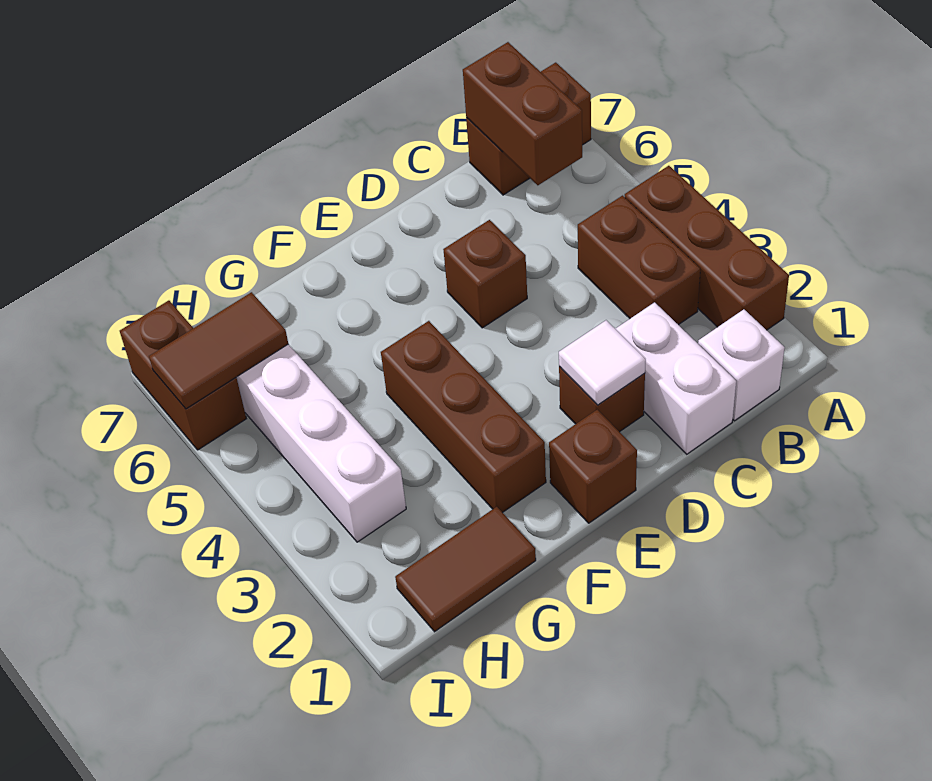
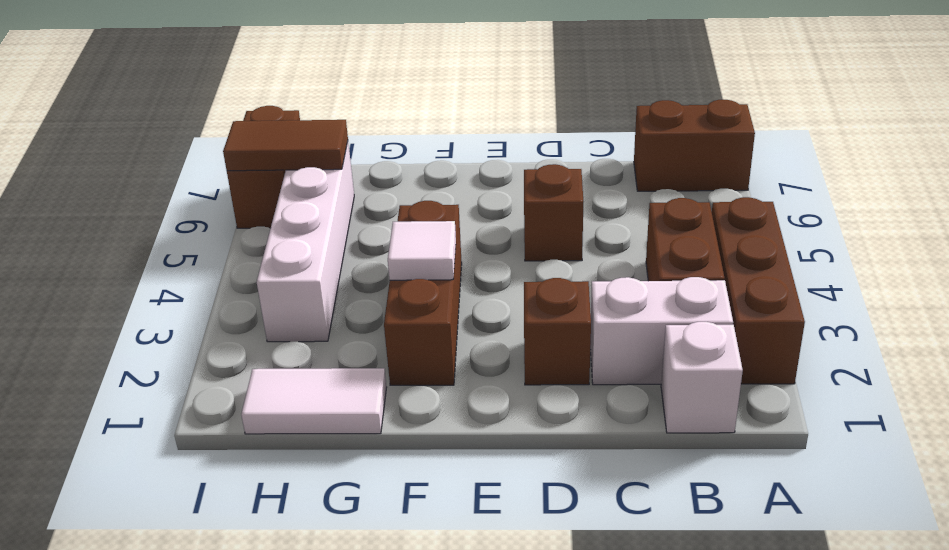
brown 1x2 brick [463,42,582,185] -> none
white 1x2 brick [615,302,736,454] -> white 1x2 brick turned to [590,277,733,385]
white 1x1 tile [559,320,646,405] -> white 1x1 tile moved to [388,221,456,280]
brown 1x1 brick [549,410,637,523] -> none
brown 1x2 tile [395,507,536,632] -> white 1x2 tile [241,368,387,434]

